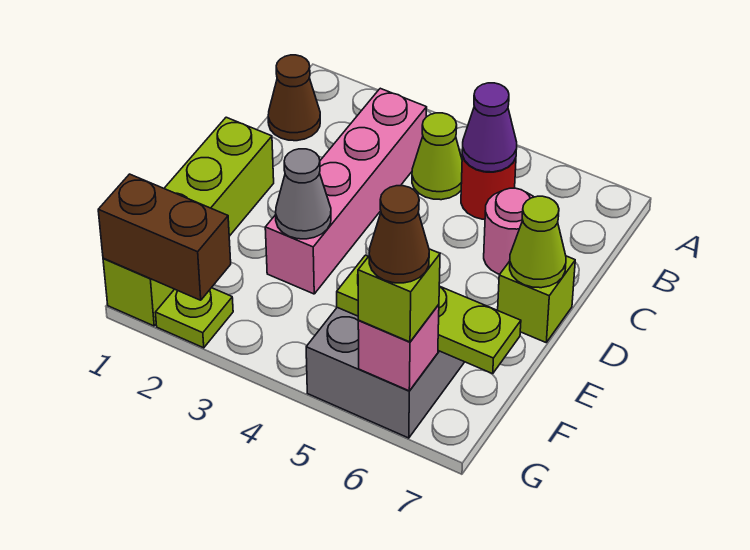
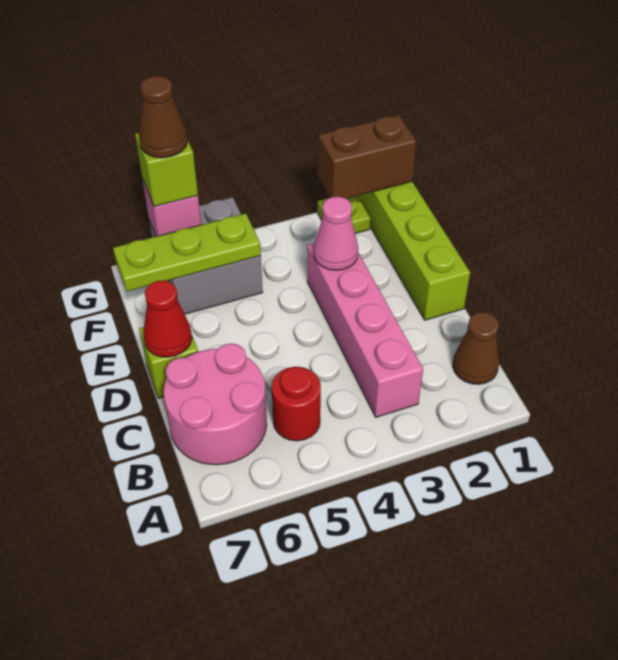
lime 1x1 cone [412,113,462,200] -> none
purple 1x1 cone [462,83,517,172] -> none
pink 1x1 round brick [484,188,533,274] -> pink 2x2 round brick [164,344,267,465]
lime 1x1 cone [510,196,566,288] -> red 1x1 cone [143,281,192,357]
grey 1x1 cone [276,149,331,239] -> pink 1x1 cone [314,197,358,270]

